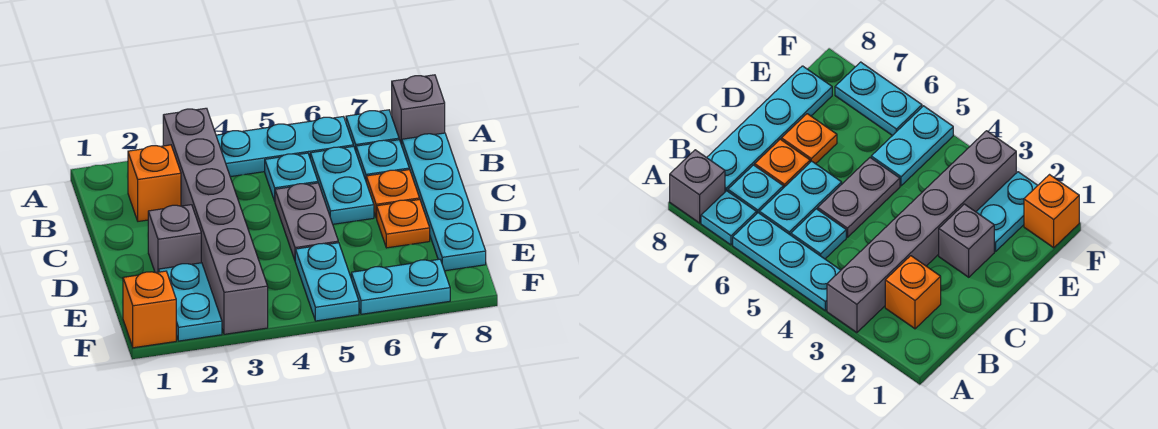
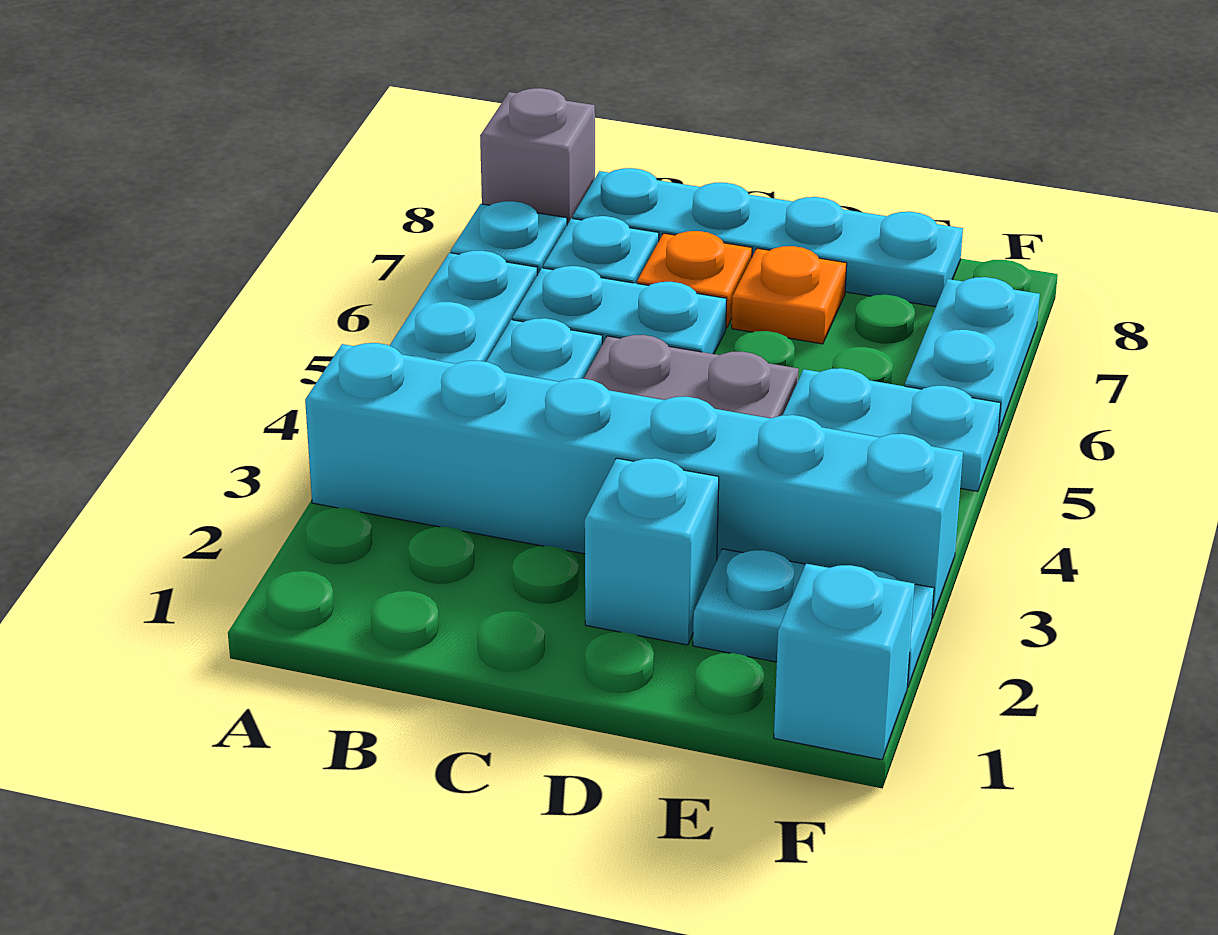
grey 1x6 brick [163,108,268,334] -> cyan 1x6 brick [305,343,963,618]
orange 1x1 brick [128,145,181,221] -> none
grey 1x1 brick [148,205,201,273] -> cyan 1x1 brick [585,458,719,645]
orange 1x1 brick [123,271,176,348] -> cyan 1x1 brick [774,564,914,760]

